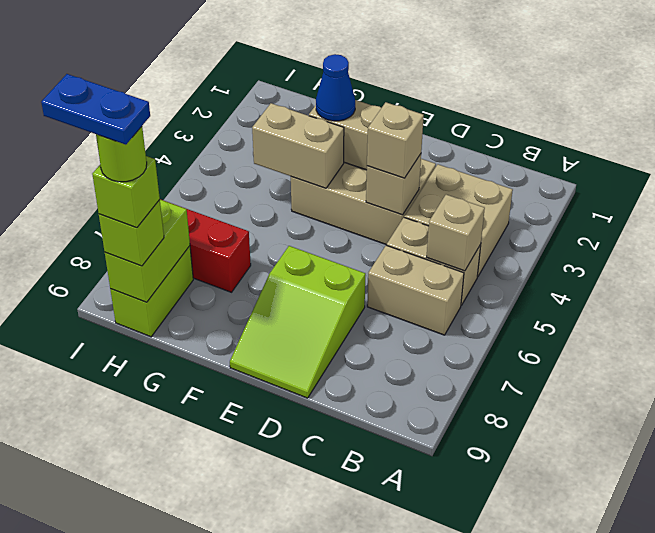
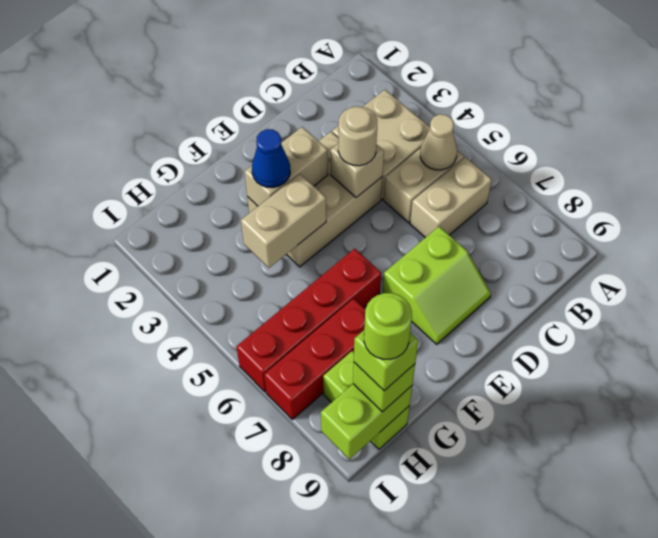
tan 1x1 brick [427,195,485,271] -> tan 1x1 cone [420,114,457,170]
tan 1x1 brick [367,102,424,178] -> tan 1x1 round brick [338,106,377,166]
lime 2x3 slope [230,246,365,398] -> lime 2x2 slope [383,227,491,344]
none -> red 1x4 brick [236,249,381,392]
lime 1x2 brick [105,199,190,302] -> lime 1x2 brick turned to [321,384,412,459]
blue 1x2 plate [41,74,150,145] -> none

